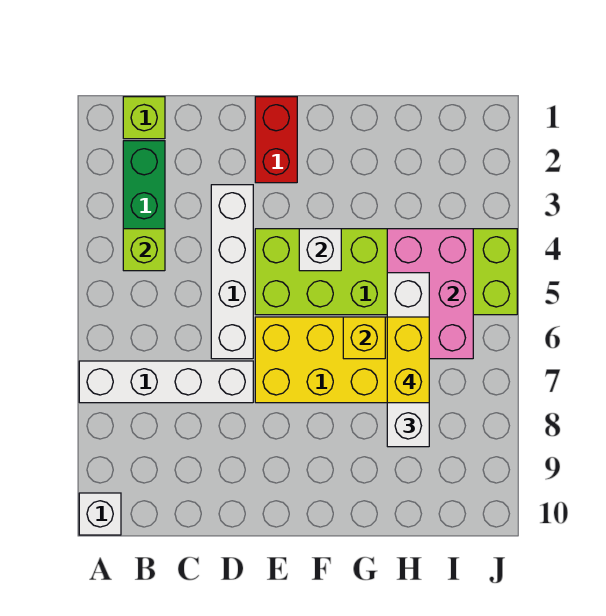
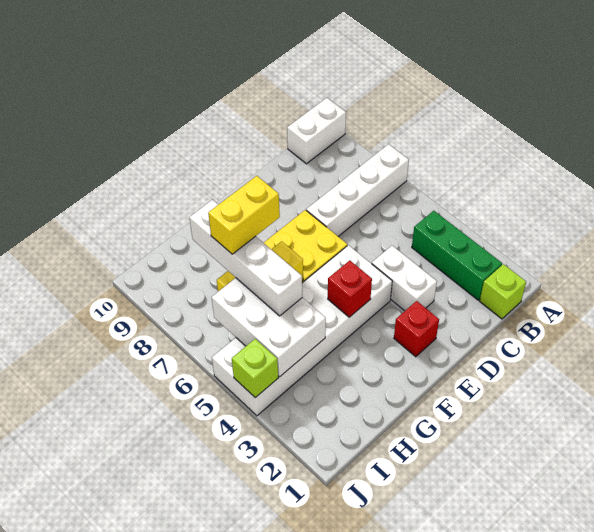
white 1x1 brick [79,493,121,535] -> white 1x2 brick [287,98,346,164]
lime 1x1 brick [123,229,165,271] -> lime 1x1 brick moved to [232,339,278,398]
white 1x4 brick [211,185,253,359] -> white 1x2 brick [372,246,437,311]
red 1x2 brick [255,97,297,183] -> red 1x1 brick [394,301,439,357]
lime 2x6 brick [255,229,517,315] -> white 2x6 brick [212,245,392,416]
white 1x1 brick [299,229,341,271] -> red 1x1 brick [328,260,372,317]
pink 2x3 brick [387,229,473,359] -> white 2x3 brick [211,278,326,377]
yellow 1x2 brick [387,317,429,403] -> yellow 1x2 brick turned to [208,176,280,254]

